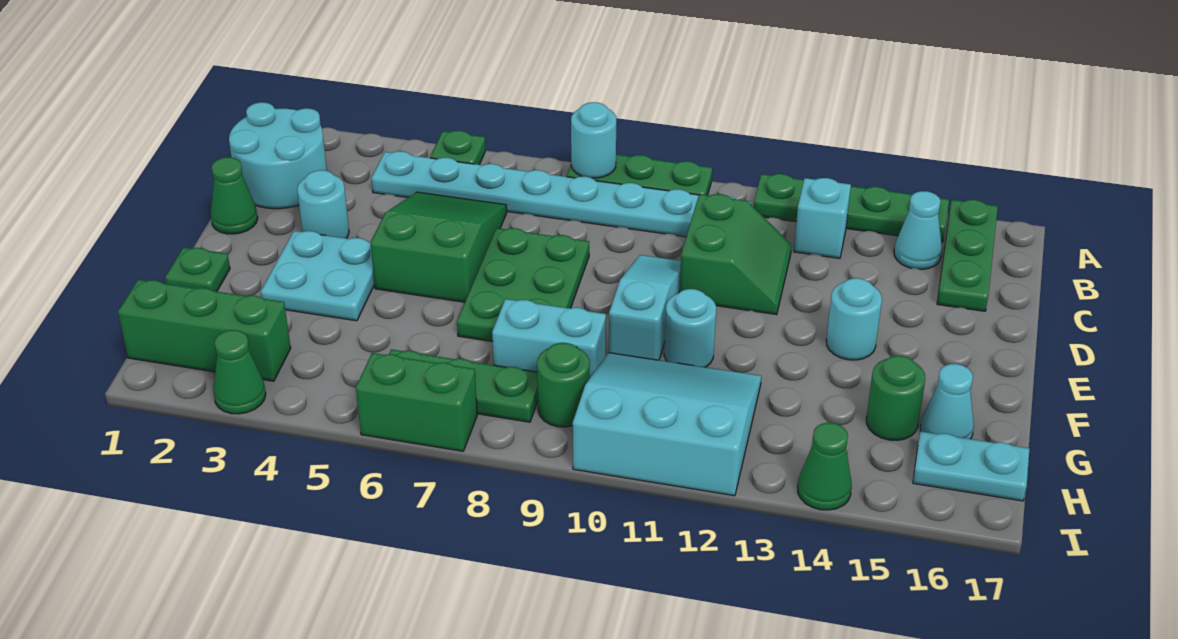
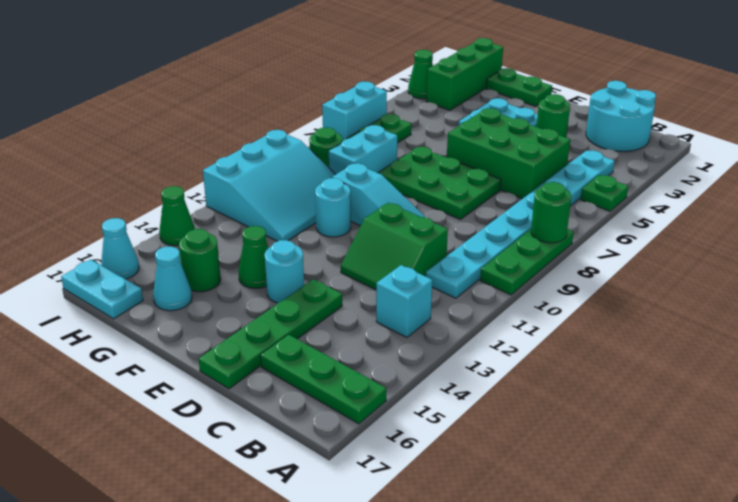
cyan 1x1 round brick [571,102,616,178] -> green 1x1 round brick [531,182,571,243]
green 1x4 plate [754,174,949,242] -> green 1x4 plate moved to [199,279,342,389]
cyan 1x1 cone [894,191,942,269] -> cyan 1x1 cone moved to [101,218,139,279]
green 2x3 slope [370,192,507,302] -> green 2x3 brick [447,108,570,199]
green 1x1 cone [211,157,258,234] -> green 1x1 cone moved to [239,226,268,288]
cyan 1x1 round brick [297,170,349,238] -> green 1x1 round brick [537,94,570,137]
green 1x1 plate [165,247,230,291] -> green 1x2 plate [486,68,552,106]
cyan 1x2 plate [913,431,1029,501] -> cyan 1x2 plate turned to [61,260,143,319]
green 1x2 brick [356,353,477,451] -> cyan 1x2 brick [322,82,387,140]

